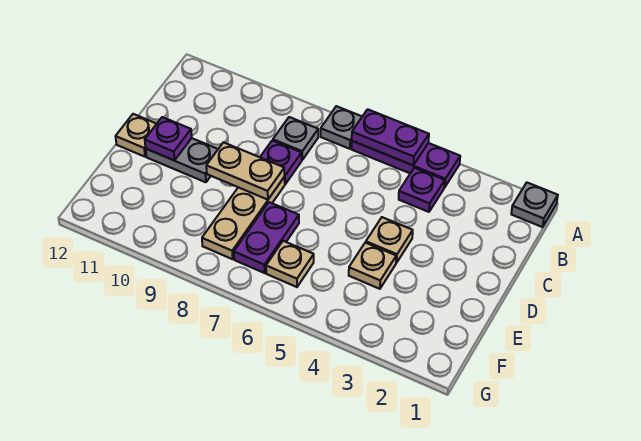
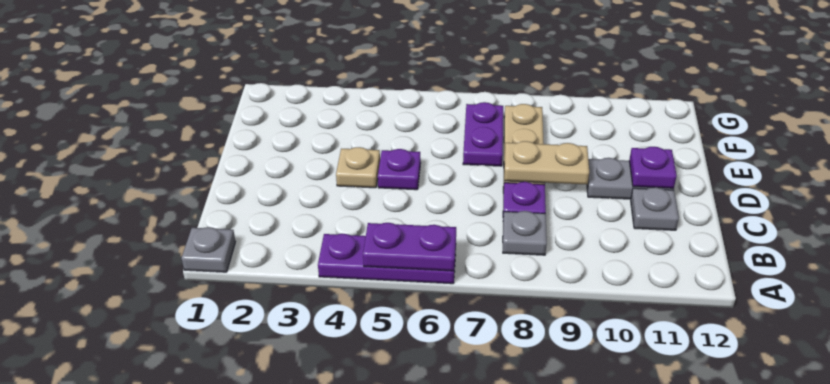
grey 1x1 plate [321,106,362,149] -> grey 1x1 plate moved to [631,187,679,230]
purple 1x1 plate [399,168,445,212] -> purple 1x1 plate moved to [378,149,421,190]
tan 1x1 plate [116,114,157,157] -> none
tan 1x1 plate [349,243,396,289] -> none
tan 1x1 plate [266,241,314,287] -> none

